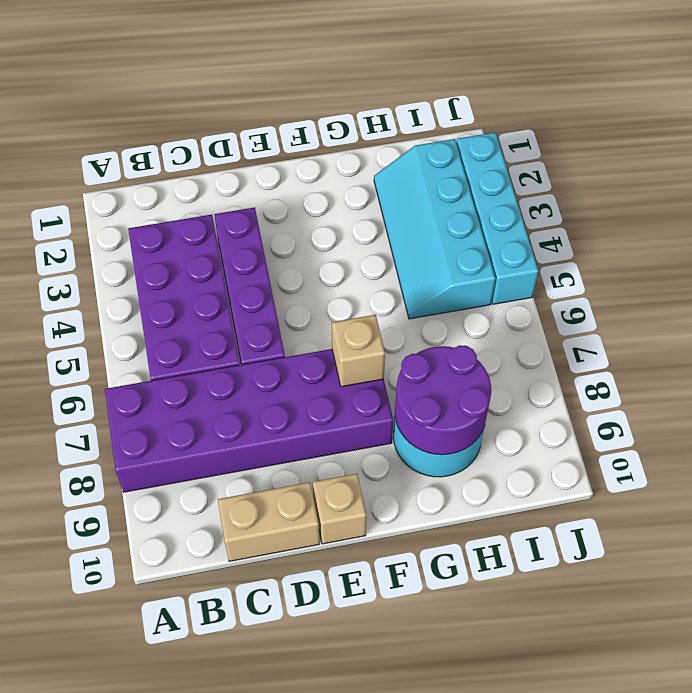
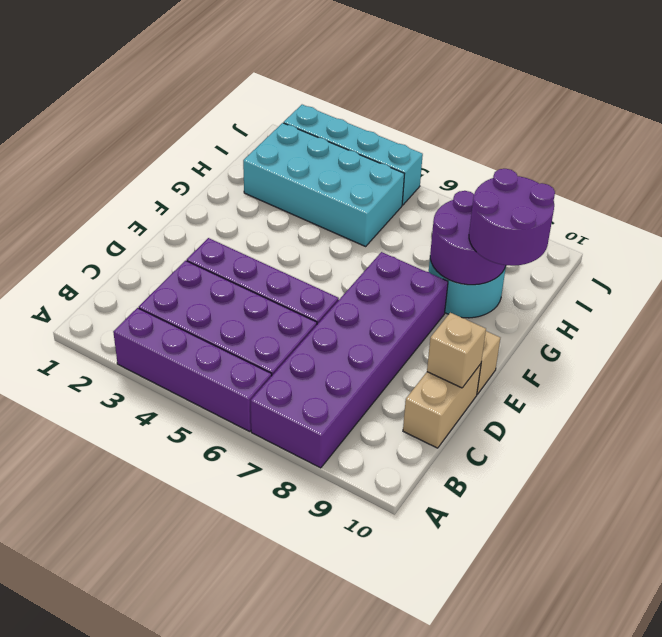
none -> purple 1x4 brick [113,308,272,432]
tan 1x1 brick [332,315,385,387] -> tan 1x1 brick moved to [427,313,486,388]
none -> purple 2x2 round brick [469,169,555,266]
cyan 2x4 slope [374,139,496,319] -> cyan 2x4 brick [243,123,404,246]

